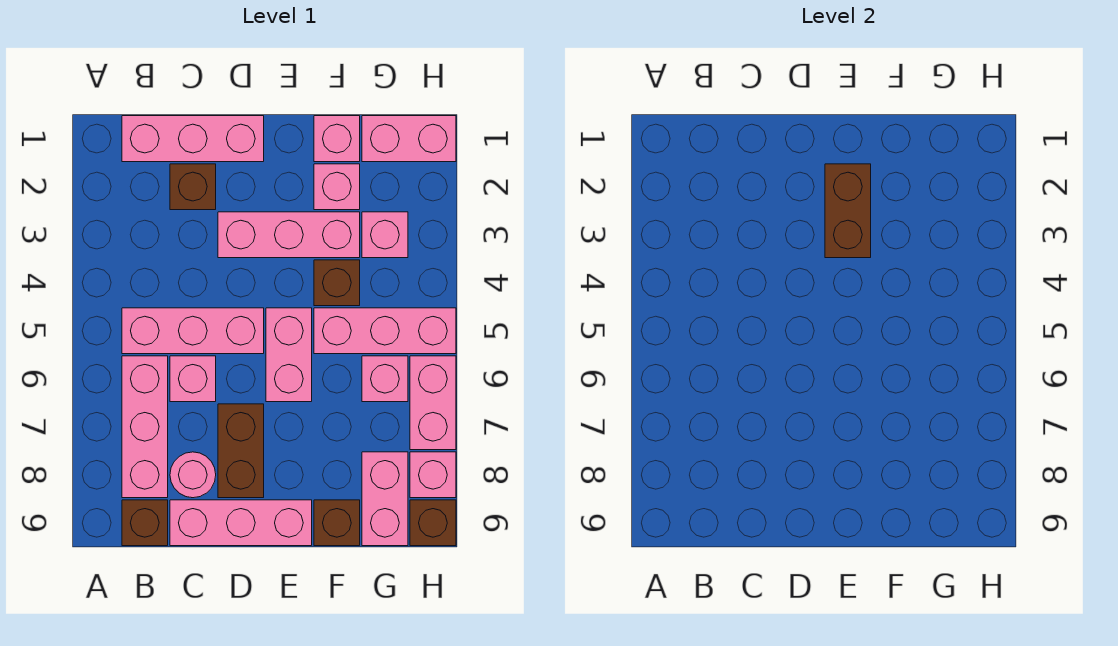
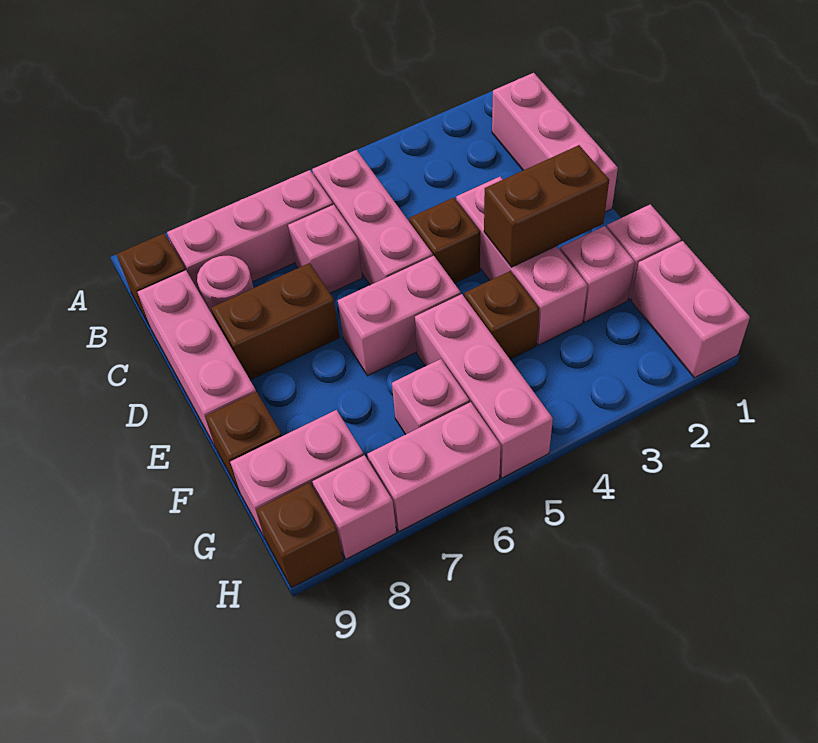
brown 1x1 brick [170,164,216,210] -> brown 1x1 brick moved to [409,198,480,283]
pink 1x1 brick [362,212,408,258] -> none

